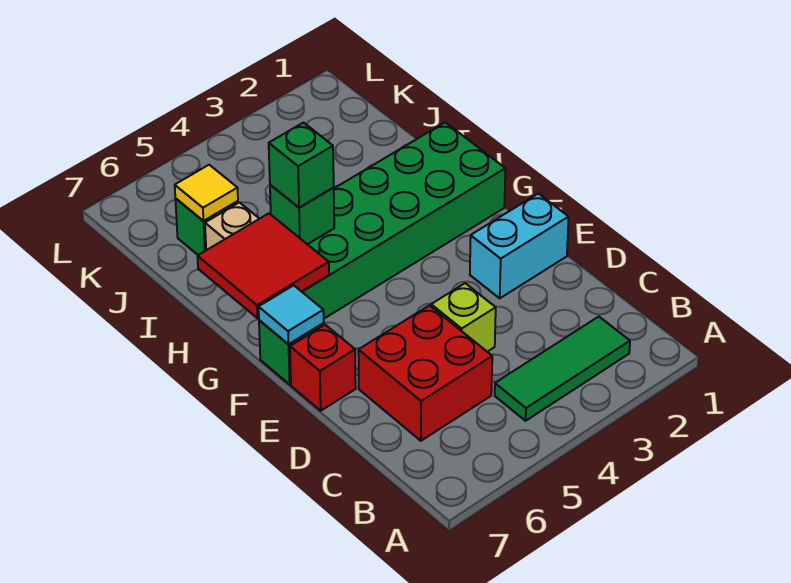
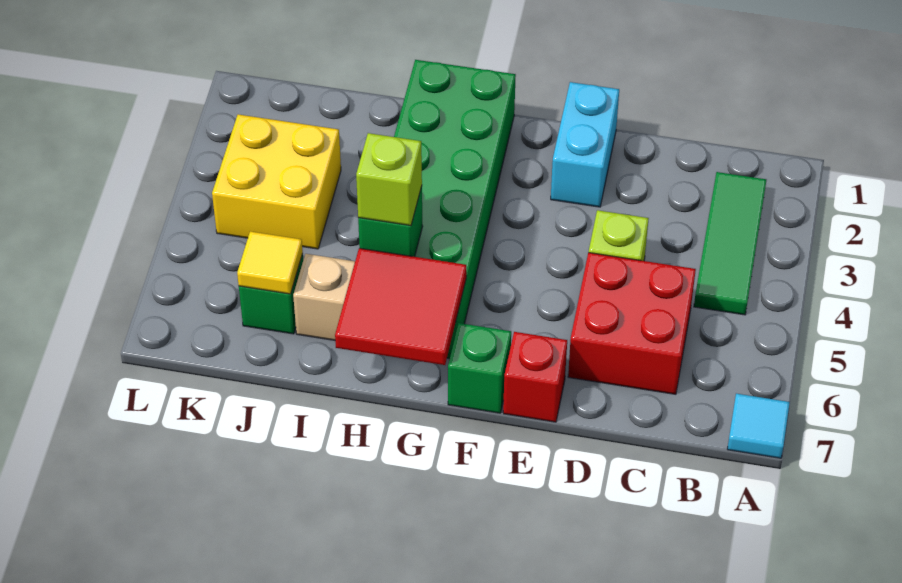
cyan 1x1 tile [259,285,324,344] -> cyan 1x1 tile moved to [727,394,790,458]
green 1x1 brick [269,123,334,208] -> lime 1x1 brick [356,133,422,226]
none -> yellow 2x2 brick [212,114,341,249]

